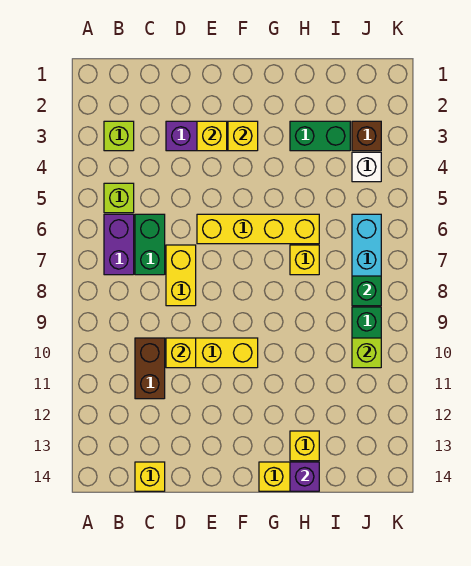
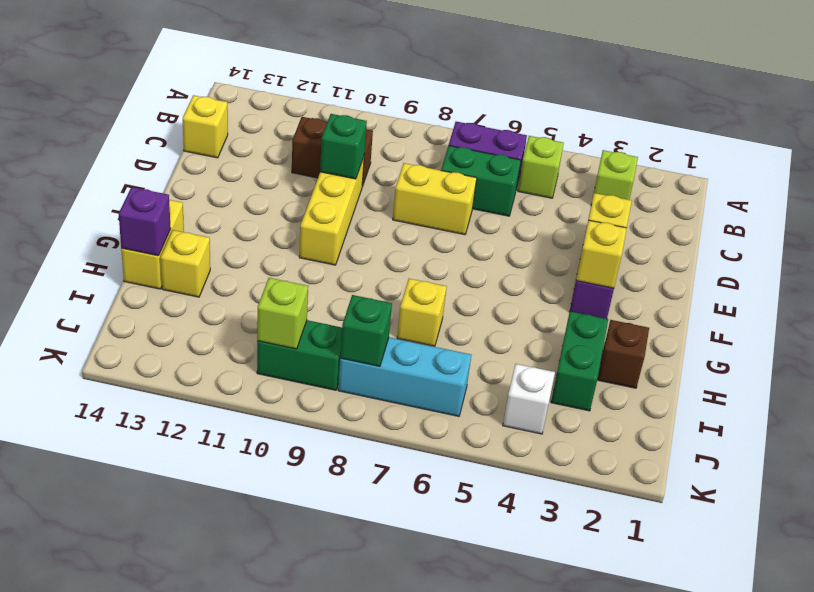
yellow 1x1 brick [166,338,196,368] -> green 1x1 brick [320,114,367,179]
yellow 1x4 brick [197,214,319,244] -> none
brown 1x1 brick [352,121,381,151] -> brown 1x1 brick moved to [598,320,649,388]

